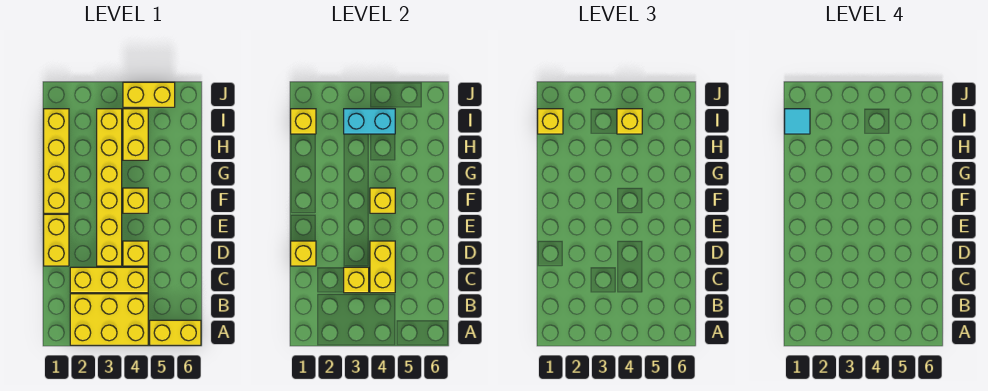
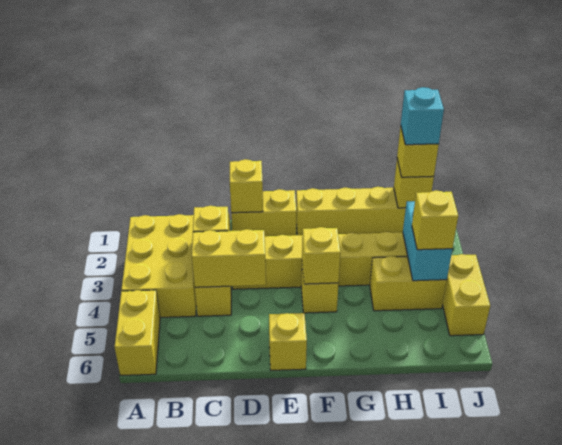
yellow 1x1 brick [123,241,148,266] -> yellow 1x1 brick moved to [269,313,307,370]
cyan 1x1 tile [785,109,810,134] -> cyan 1x1 brick [401,87,444,145]

